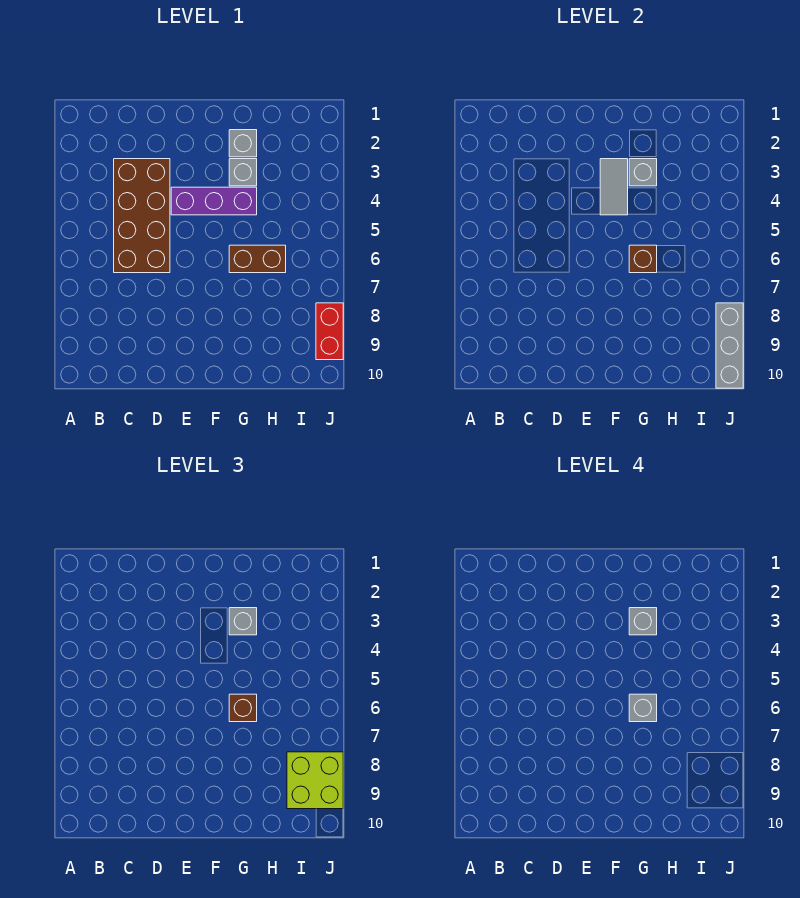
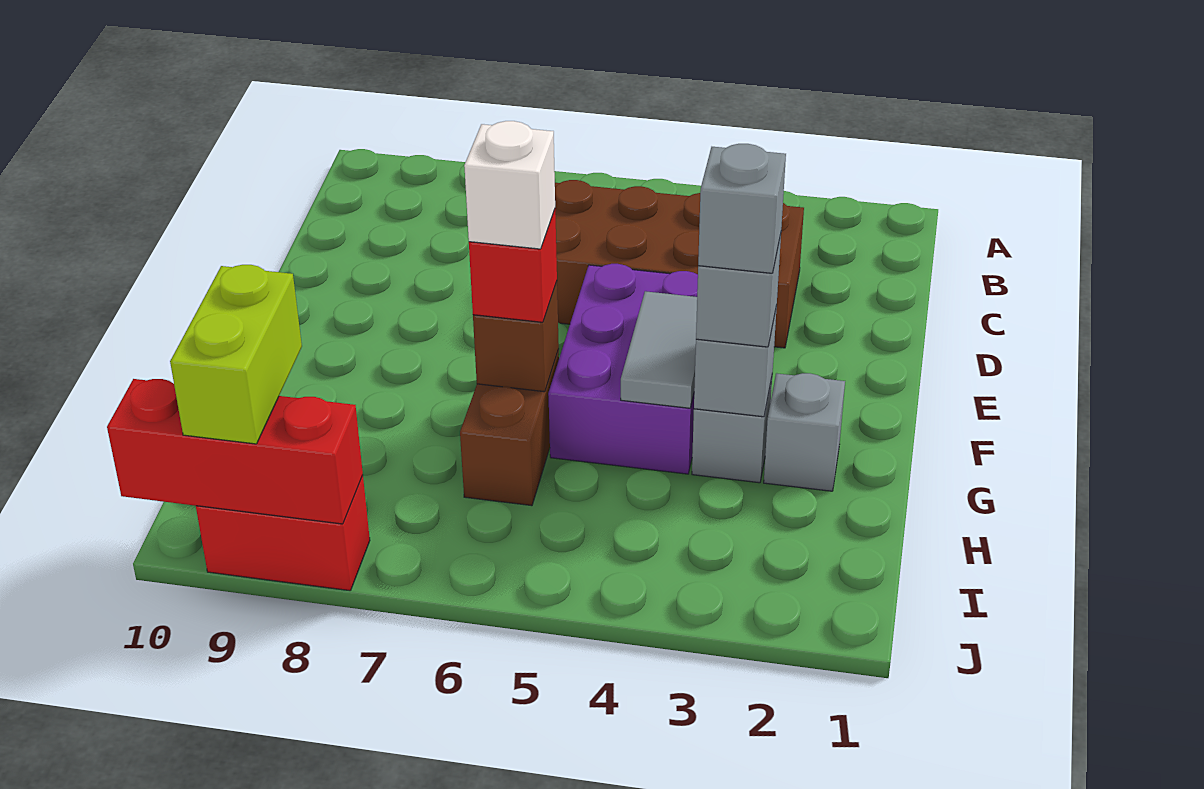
purple 1x3 brick [171,187,257,215] -> purple 2x3 brick [548,264,698,474]
grey 1x2 tile [600,159,628,215] -> grey 1x2 tile turned to [621,291,697,408]
brown 1x1 brick [229,694,257,722] -> red 1x1 brick [469,210,557,322]
grey 1x1 brick [629,694,657,722] -> white 1x1 brick [464,121,555,249]
lime 2x2 brick [287,752,343,809] -> lime 1x2 brick [170,265,302,444]
grey 1x3 brick [716,303,743,388] -> red 1x3 brick [107,379,363,524]

